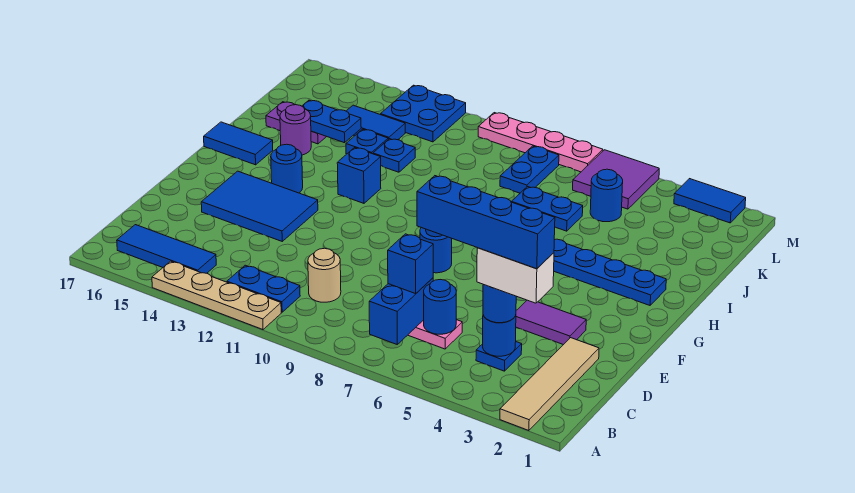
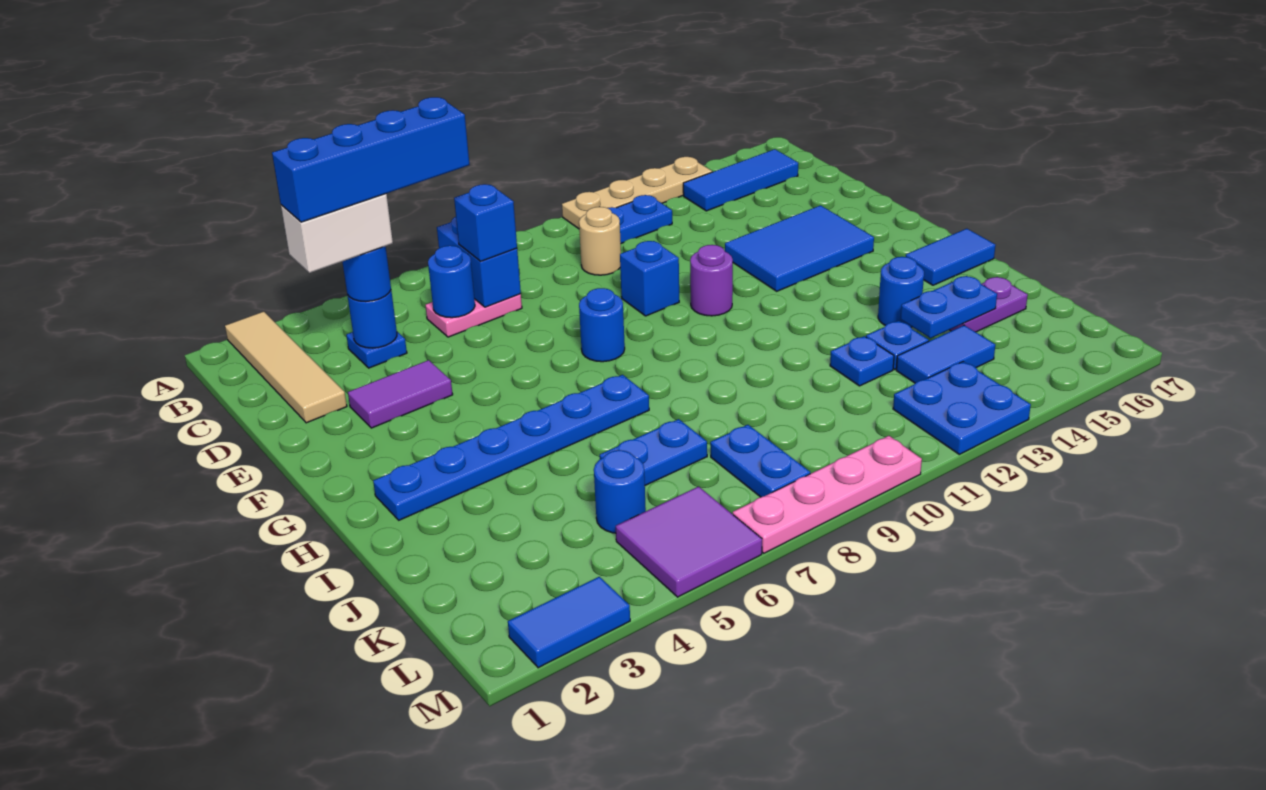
blue 1x1 round brick [271,144,303,193] -> blue 1x1 round brick moved to [878,257,924,327]
blue 1x1 brick [337,148,381,203] -> blue 1x1 brick moved to [620,241,679,316]
purple 1x1 round brick [280,105,311,155] -> purple 1x1 round brick moved to [690,245,733,316]

